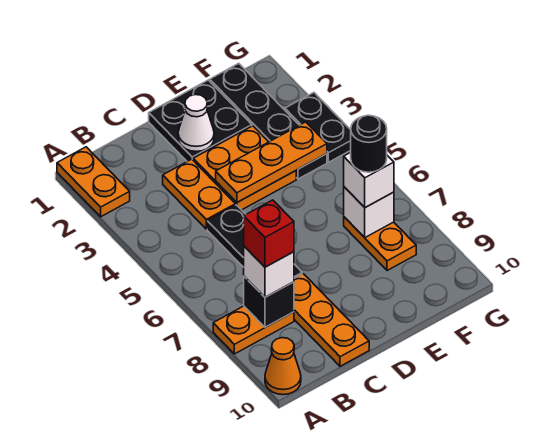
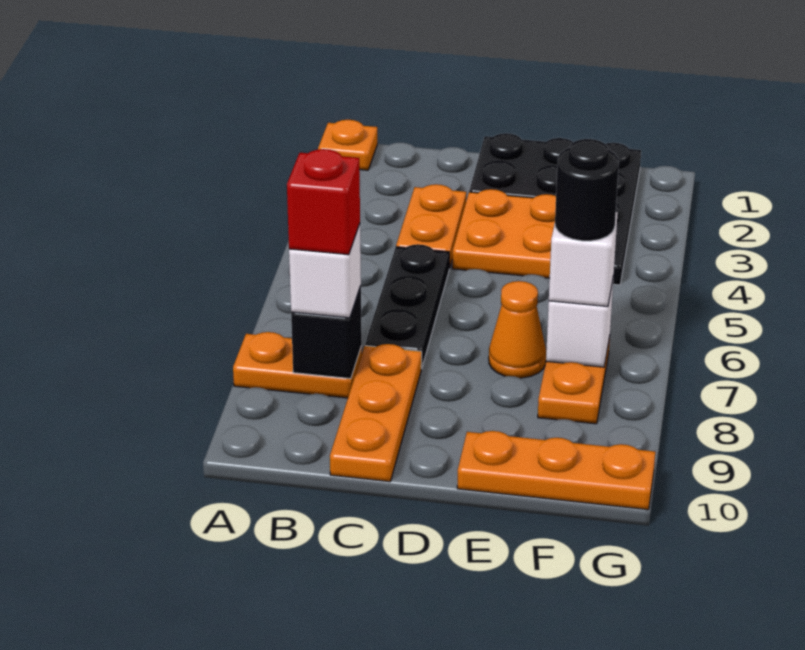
orange 1x2 plate [57,147,130,217] -> orange 1x1 plate [318,120,377,170]
orange 1x1 cone [265,338,301,395] -> orange 1x1 cone moved to [489,281,546,378]
white 1x1 cone [178,95,214,151] -> none
orange 1x3 plate [216,122,327,202] -> orange 1x3 plate moved to [457,431,655,510]
black 1x2 plate [285,93,351,162] -> none

